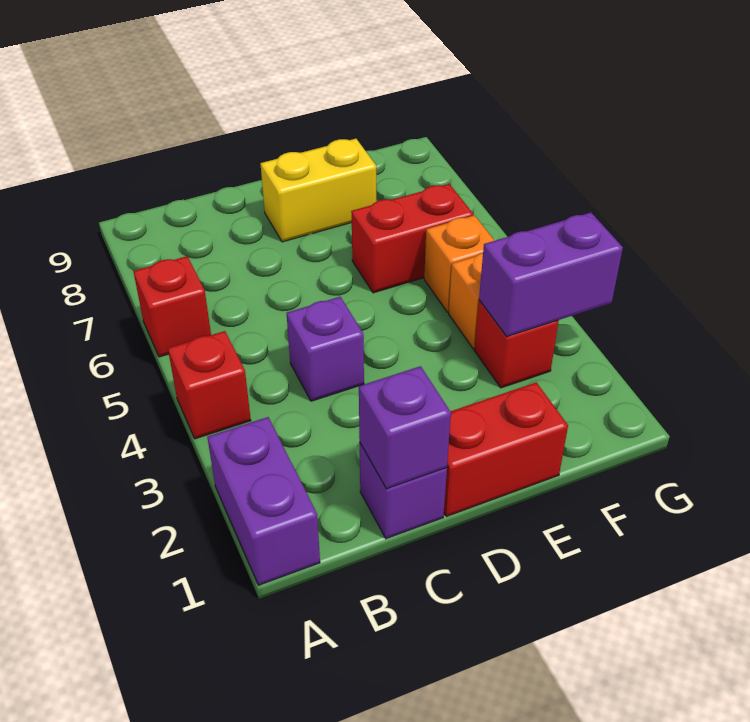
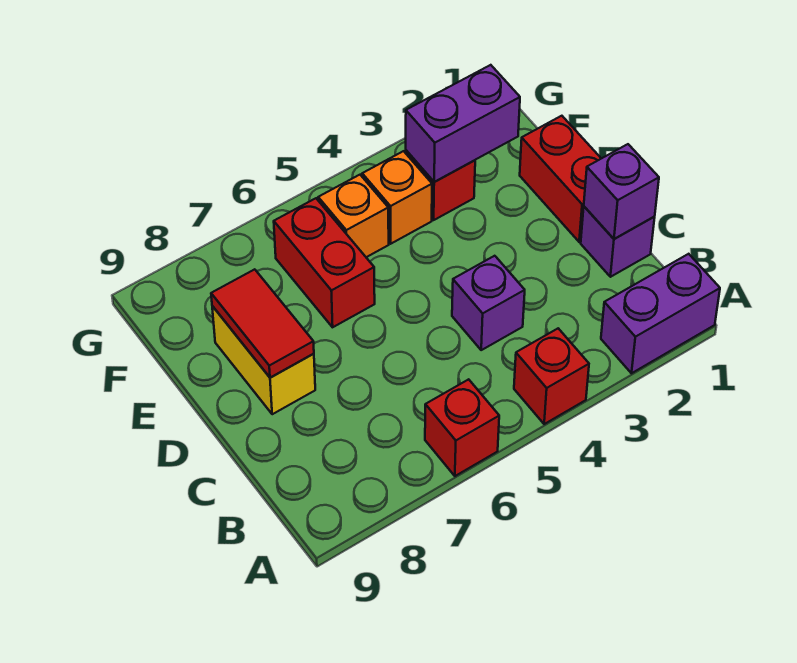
none -> red 1x2 tile [211,269,314,378]
purple 1x2 brick [479,212,623,337] -> purple 1x2 brick turned to [406,65,520,182]

